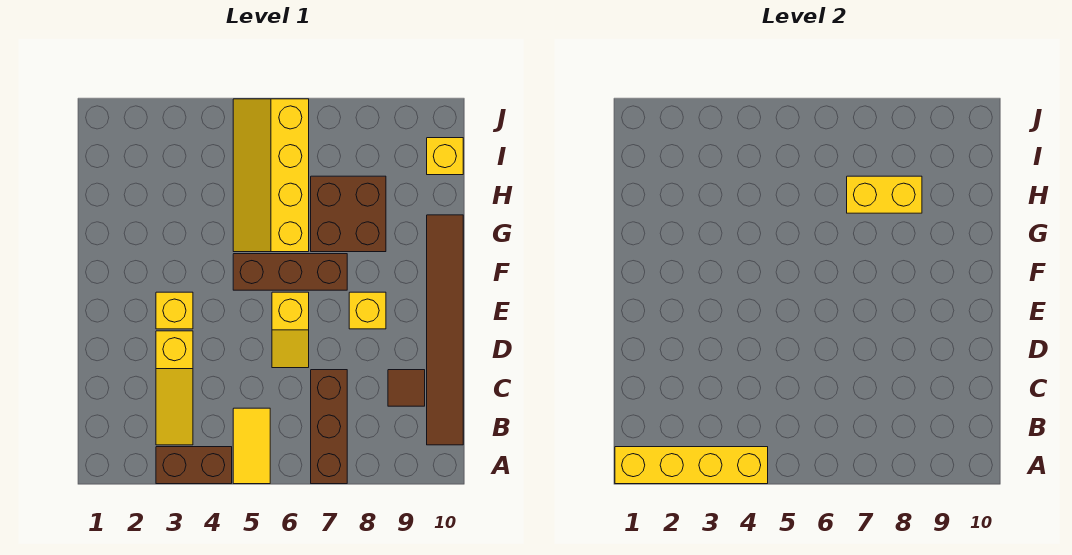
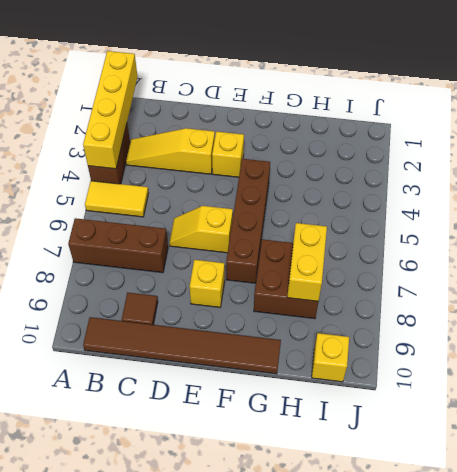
brown 1x3 brick [233,254,347,290] -> brown 1x4 brick [226,159,270,283]
yellow 2x4 slope [233,99,309,252] -> none

